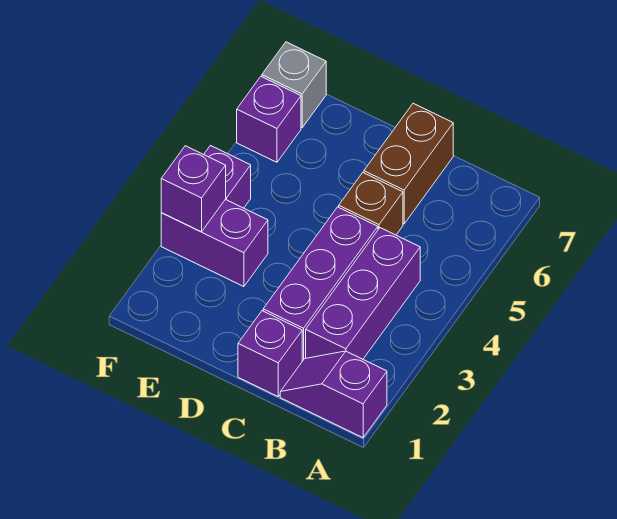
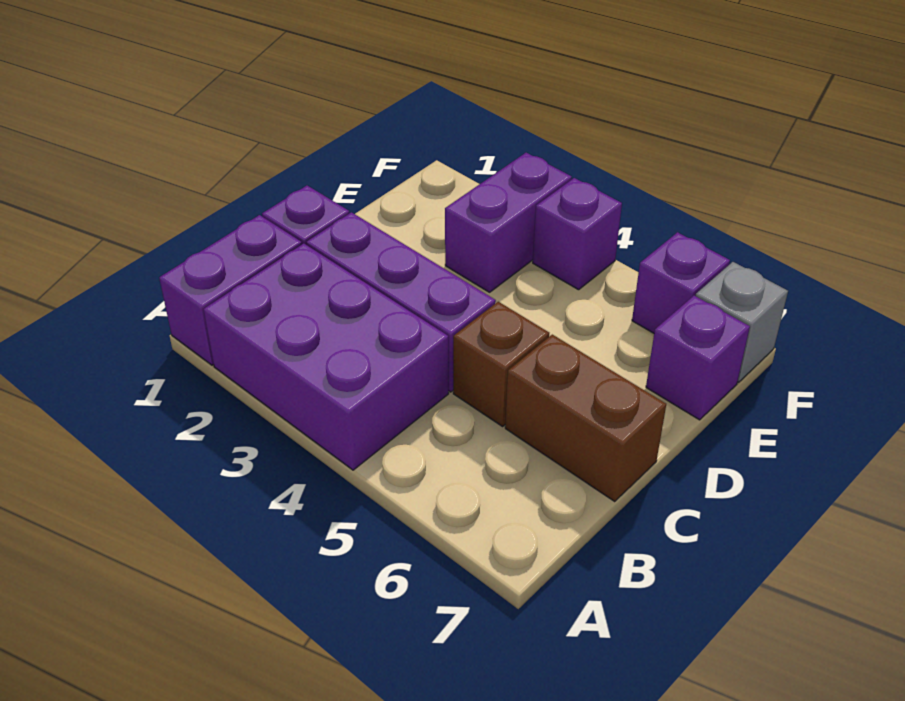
purple 1x2 slope [280,351,387,438] -> purple 1x2 brick [159,215,302,365]
purple 1x3 brick [306,228,420,359] -> purple 2x3 brick [203,244,449,470]
purple 1x1 brick [161,146,226,232] -> purple 1x1 brick moved to [646,296,750,420]

